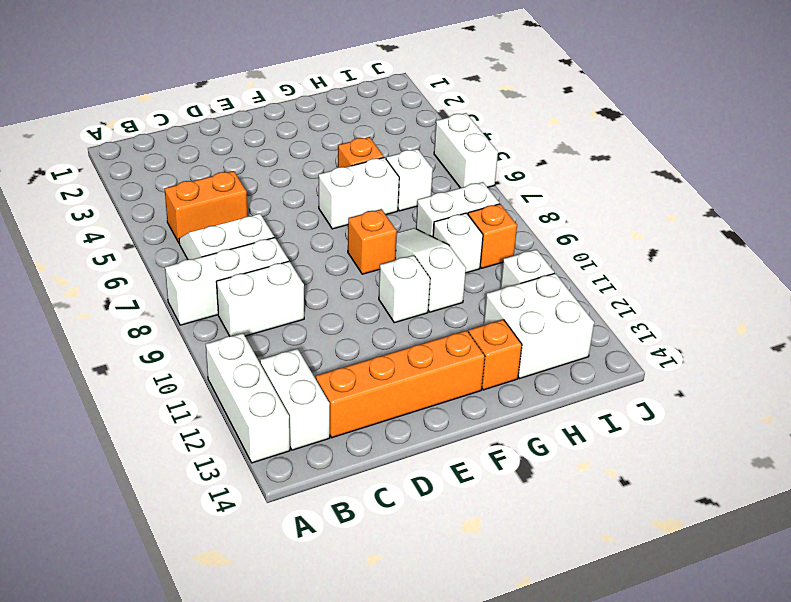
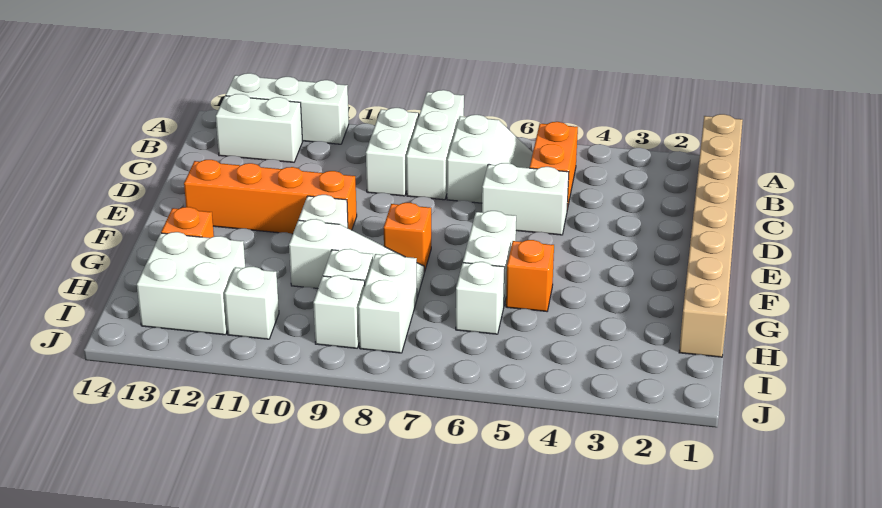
none -> tan 1x8 brick [679,114,743,357]
orange 1x4 brick [316,330,485,438] -> orange 1x4 brick turned to [184,160,357,234]
orange 1x1 brick [468,204,517,268] -> white 1x1 brick [313,275,365,348]
white 1x2 brick [434,113,498,188] -> white 1x2 brick moved to [482,163,569,235]

